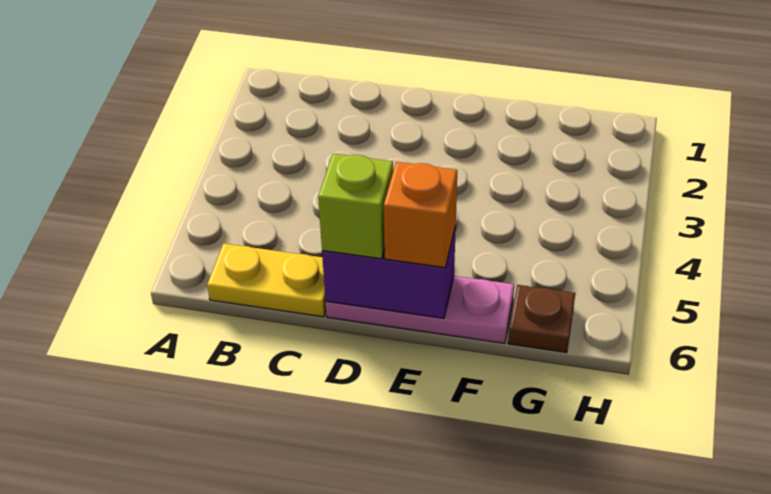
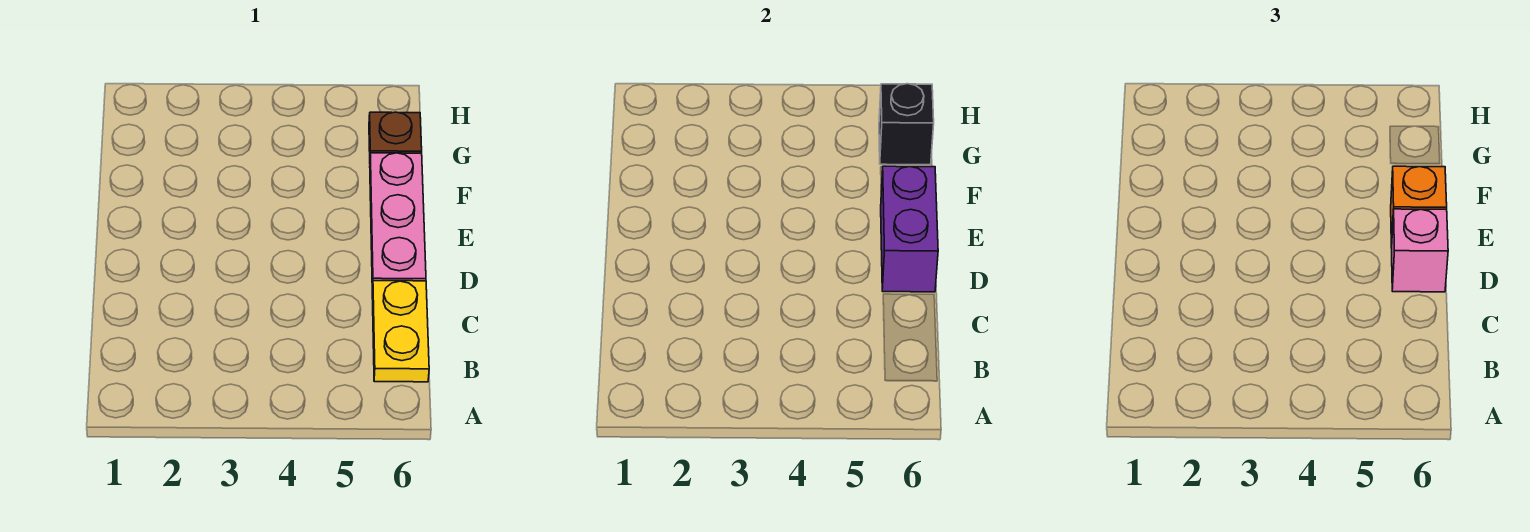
lime 1x1 brick [318,154,393,259] -> pink 1x1 brick [1391,209,1448,292]
none -> black 1x1 brick [879,84,934,165]

